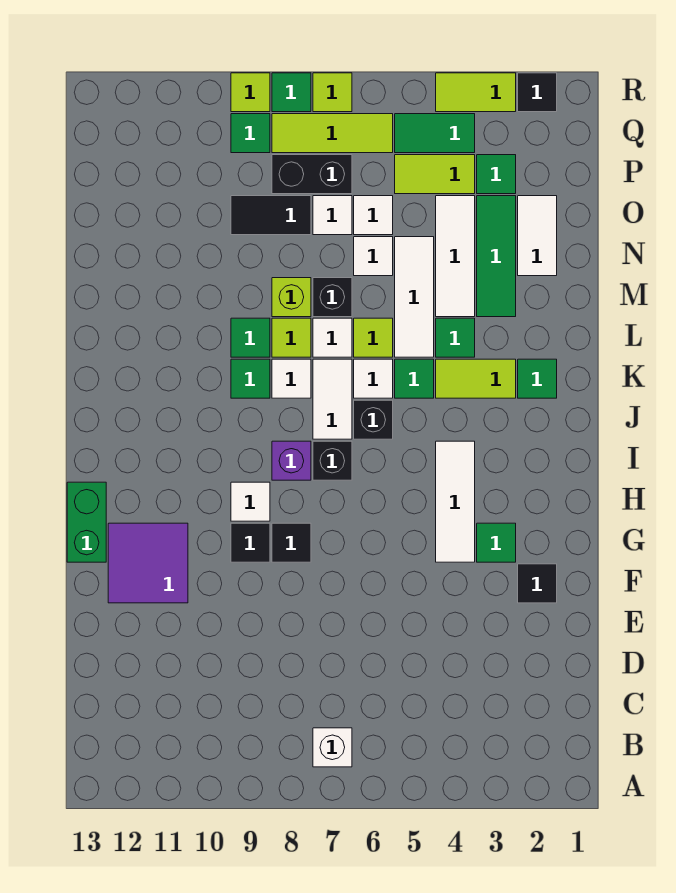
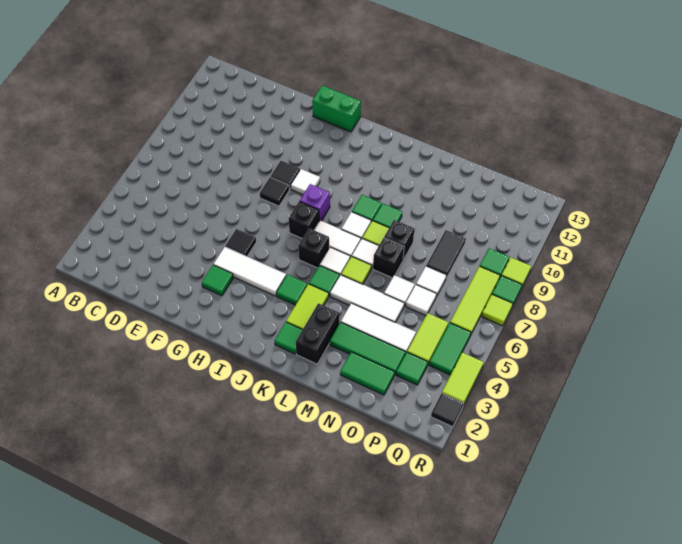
white 1x1 brick [313,728,352,767] -> none
black 1x1 tile [518,564,557,603] -> black 1x1 tile moved to [225,229,256,256]
purple 2x2 tile [108,523,188,603] -> none
green 1x1 tile [436,318,475,357] -> green 1x1 tile moved to [276,275,307,305]
lime 1x1 brick [272,278,311,317] -> black 1x1 brick [384,220,414,260]
white 1x2 tile [518,196,557,276] -> green 1x2 tile [340,352,395,395]
black 1x2 brick [272,155,352,194] -> black 1x2 brick moved to [296,303,339,364]

